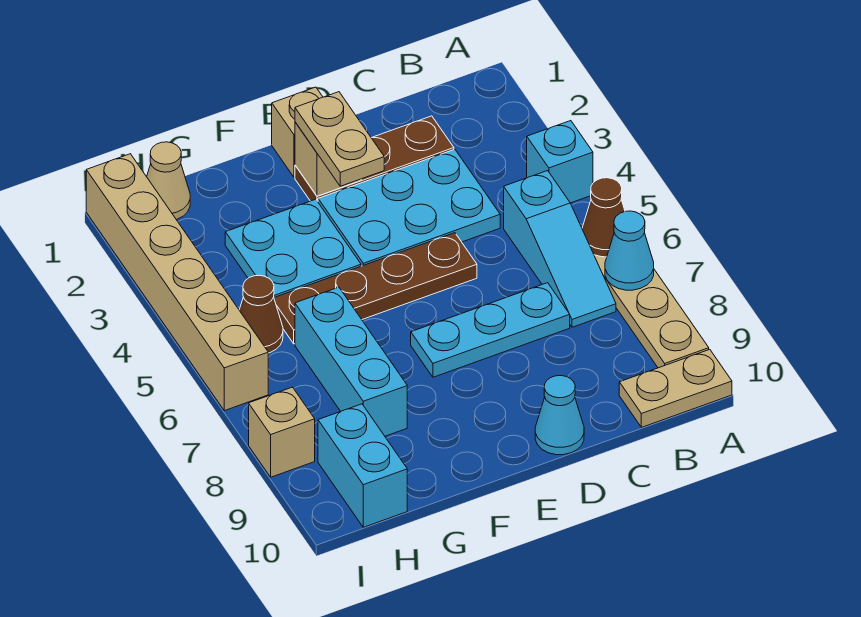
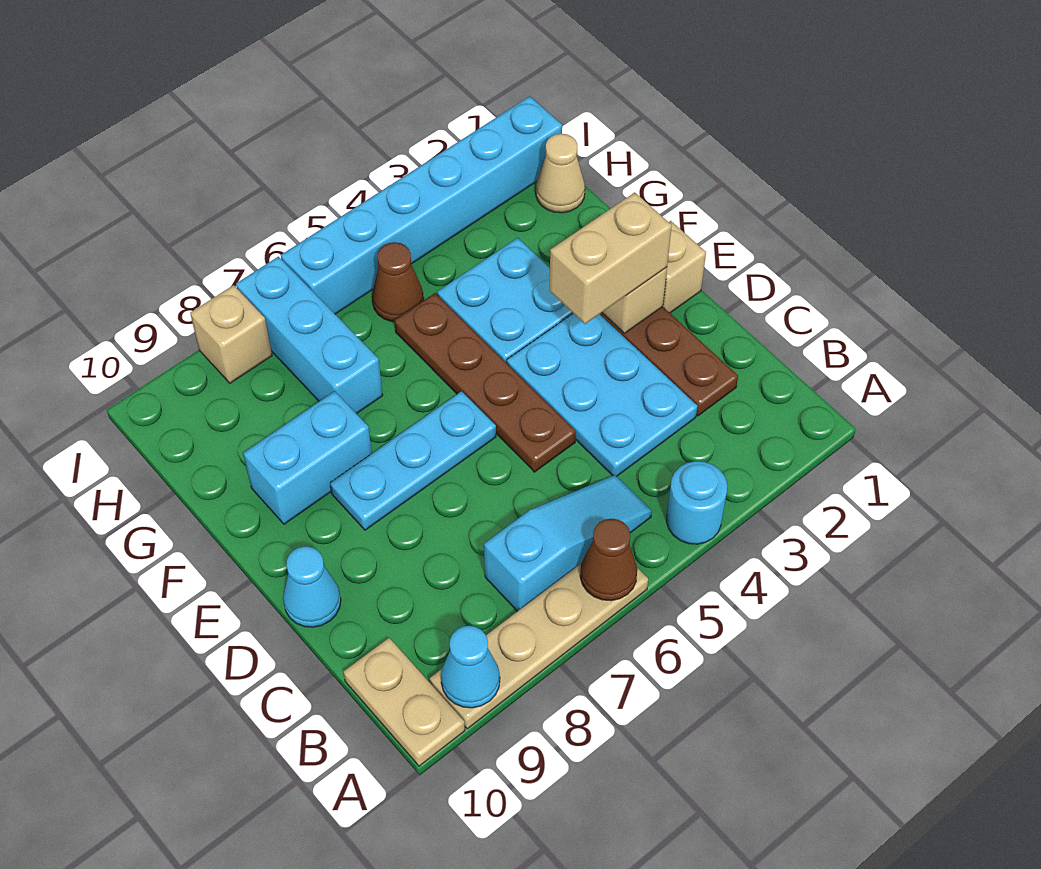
cyan 1x1 brick [527,121,593,203] -> cyan 1x1 round brick [667,461,727,544]
cyan 1x1 cone [605,211,654,290] -> cyan 1x1 cone moved to [441,626,500,708]
cyan 1x3 slope [504,171,616,327] -> cyan 1x3 slope turned to [484,475,652,611]
cyan 1x3 plate [411,283,570,377] -> cyan 1x3 plate turned to [330,391,496,530]
tan 1x2 plate [295,92,384,186] -> tan 1x2 brick [549,192,672,324]
cyan 1x3 brick [295,287,407,436] -> cyan 1x3 brick turned to [236,257,383,414]
cyan 1x2 brick [318,404,407,527] -> cyan 1x2 brick moved to [243,391,372,524]
tan 1x6 brick [86,154,268,411] -> cyan 1x6 brick [281,96,562,314]

